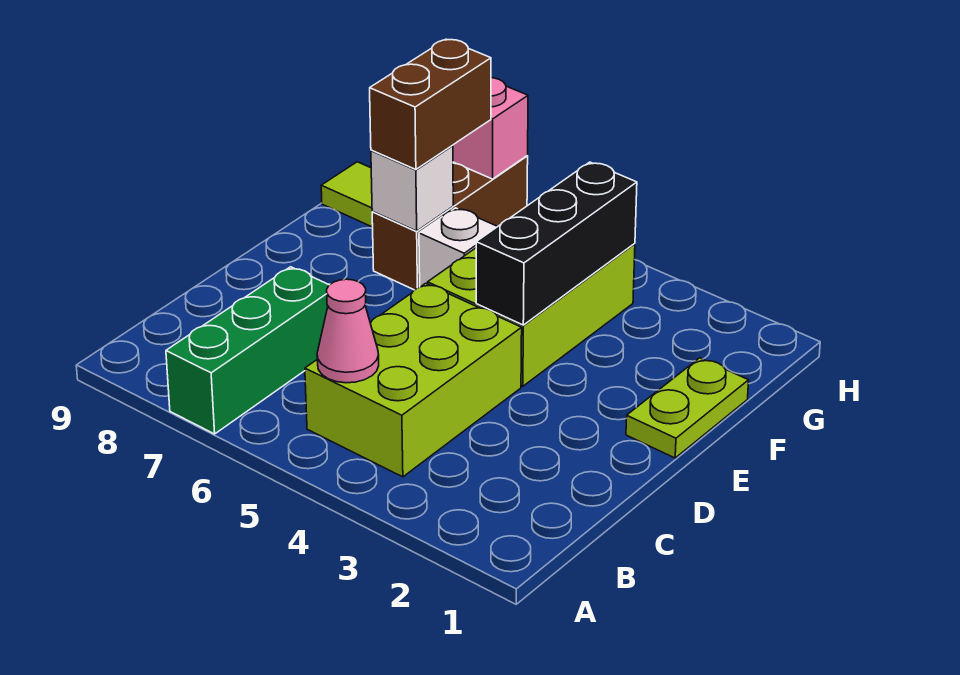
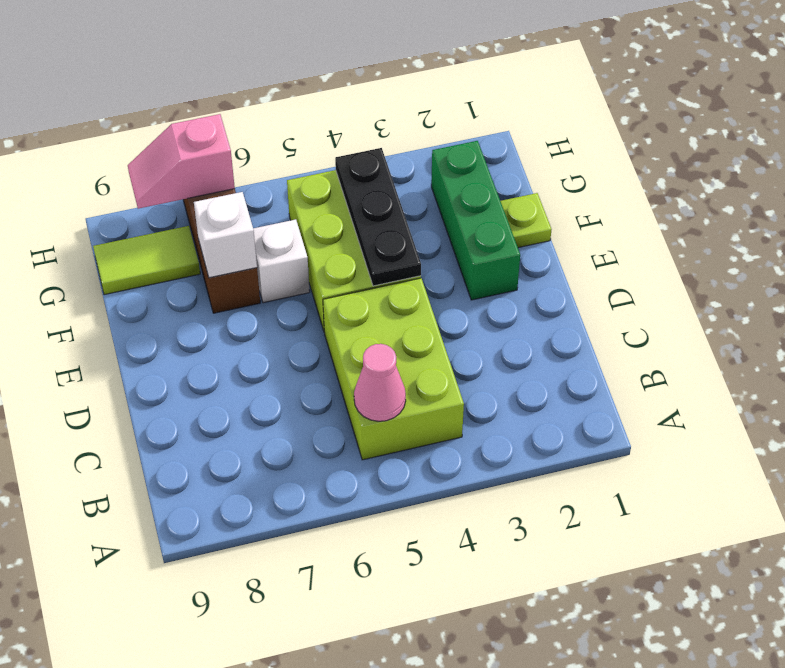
green 1x3 brick [166,267,329,434] -> green 1x3 brick moved to [431,141,520,300]
lime 1x2 plate [626,358,749,458] -> lime 1x1 plate [501,193,552,248]
black 1x3 brick [476,162,637,325] -> black 1x3 plate [335,148,421,286]
brown 1x2 brick [370,39,491,170] -> none

